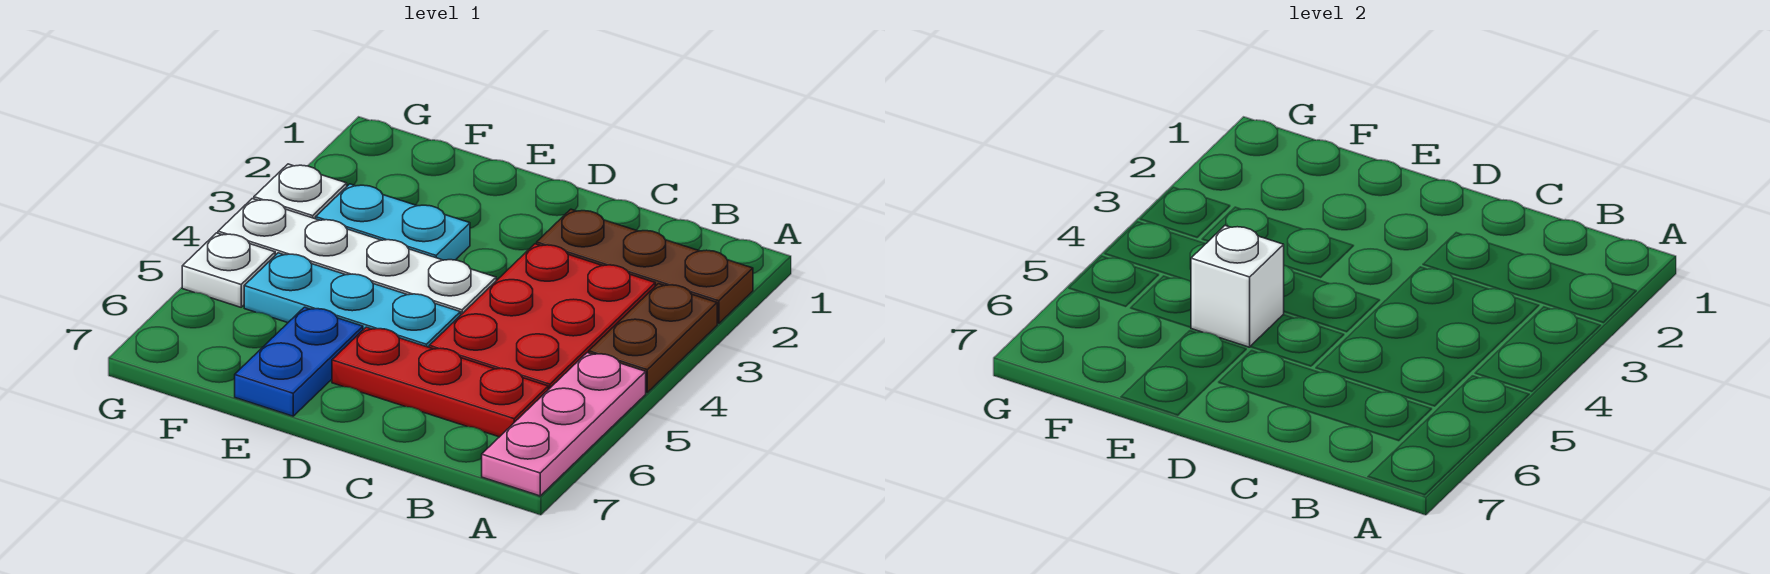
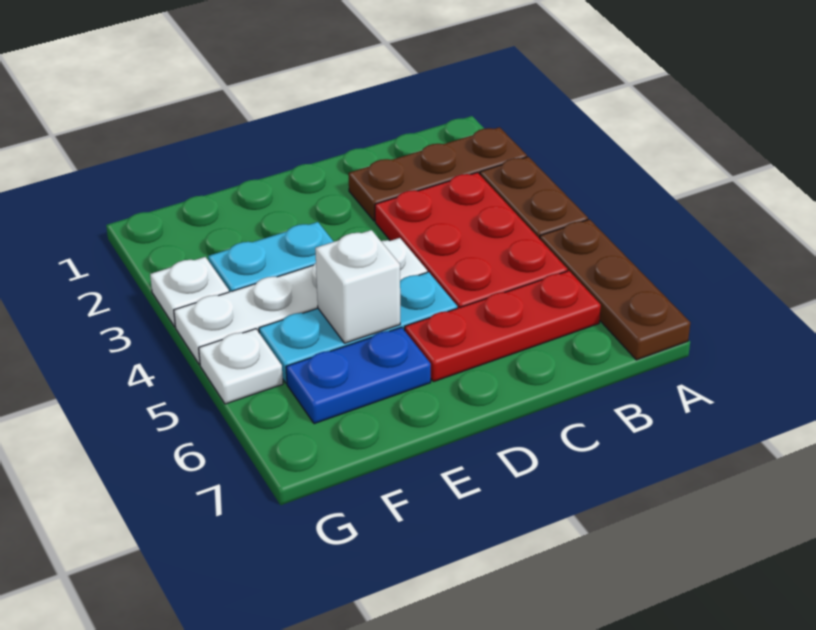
pink 1x3 plate [482,353,646,496] -> brown 1x3 plate [540,219,690,360]
blue 1x2 plate [235,307,363,416] -> blue 1x2 plate turned to [286,327,431,424]

